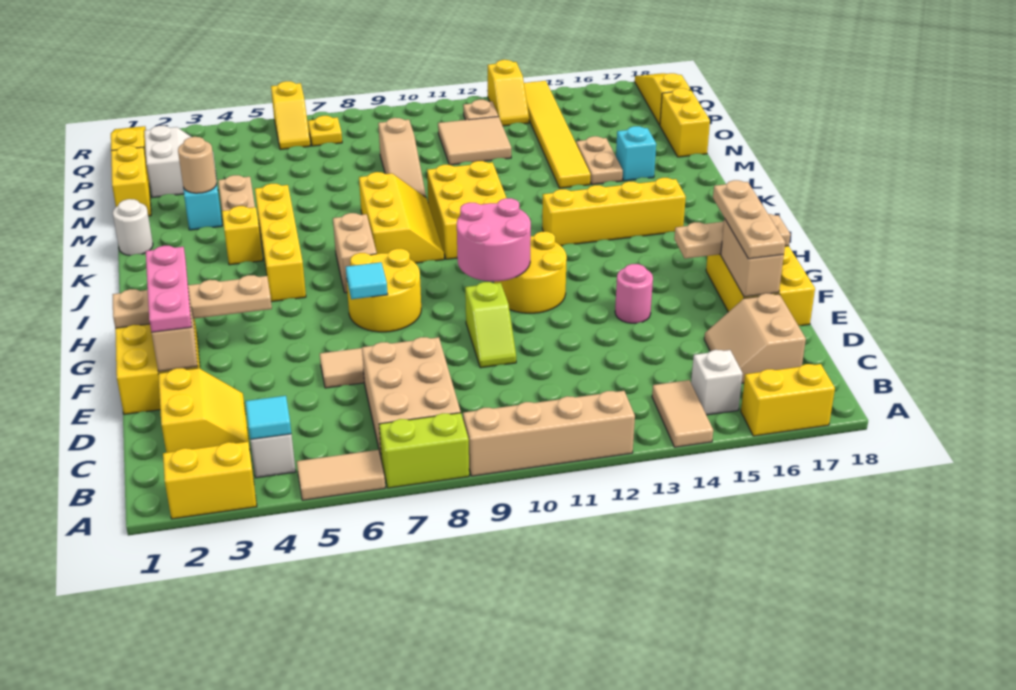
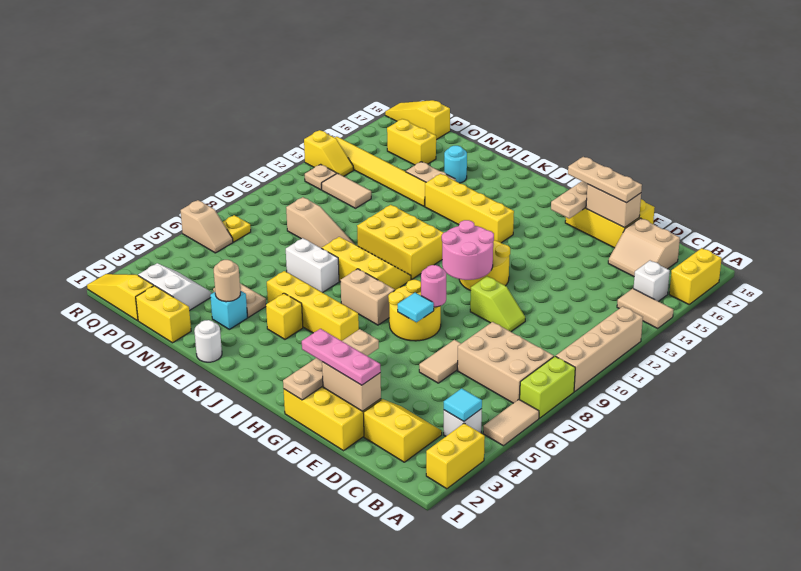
pink 1x1 round brick [615,264,653,323] -> pink 1x1 round brick moved to [421,265,446,307]
yellow 1x4 brick [542,178,686,246] -> yellow 1x4 brick turned to [425,174,514,243]
none -> white 1x2 brick [286,238,339,293]
cyan 1x1 brick [616,126,656,181] -> cyan 1x1 round brick [444,146,467,183]
yellow 1x2 brick [660,88,710,157] -> yellow 1x2 brick moved to [387,119,436,165]
tan 2x2 tile [438,117,511,165] -> tan 1x2 tile [322,173,371,208]
yellow 1x2 slope [271,81,310,150] -> tan 1x2 slope [181,200,233,253]

